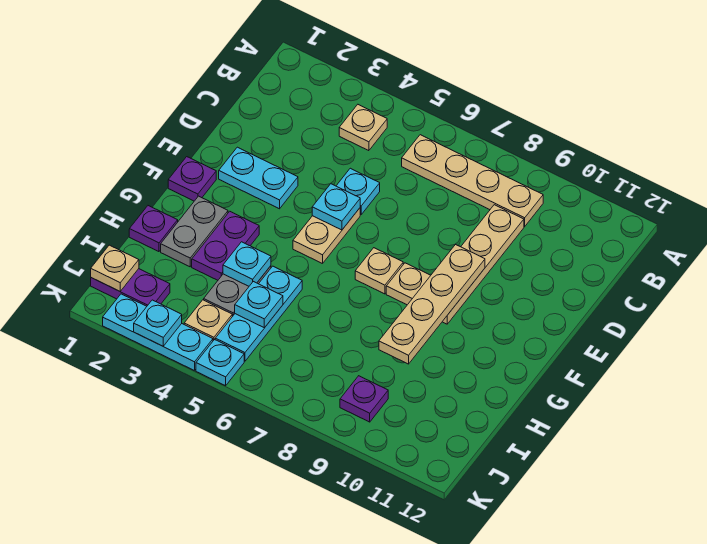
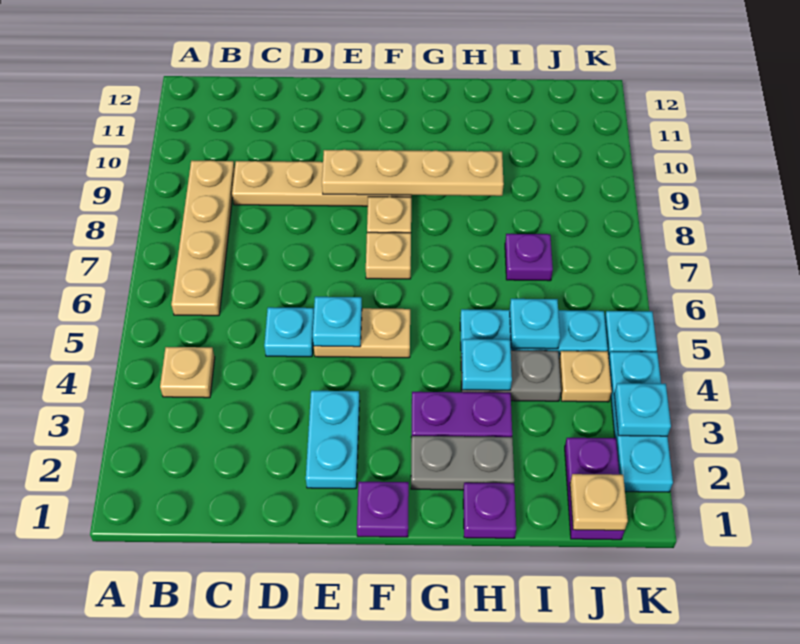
purple 1x1 plate [340,376,388,422] -> purple 1x1 plate moved to [505,234,553,281]

